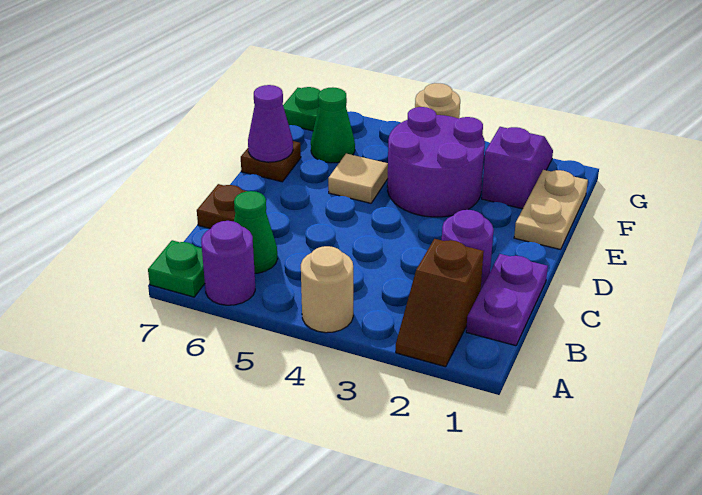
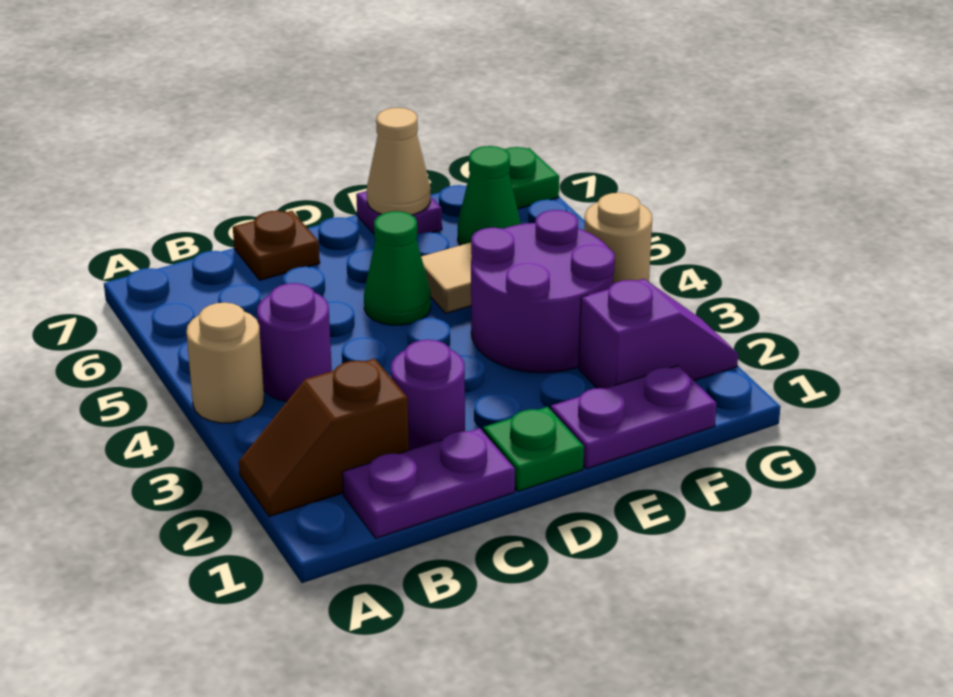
purple 1x1 round brick [201,221,255,305] -> purple 1x1 round brick moved to [257,283,332,401]
green 1x1 plate [148,240,205,297] -> green 1x1 plate moved to [483,407,584,491]
green 1x1 cone [234,191,278,273] -> green 1x1 cone moved to [364,211,431,325]
tan 1x2 plate [514,170,588,250] -> purple 1x2 plate [550,366,717,469]
brown 1x1 plate [241,141,301,182] -> purple 1x1 plate [356,191,442,234]
purple 1x1 cone [248,85,293,162] -> tan 1x1 cone [367,108,430,215]

